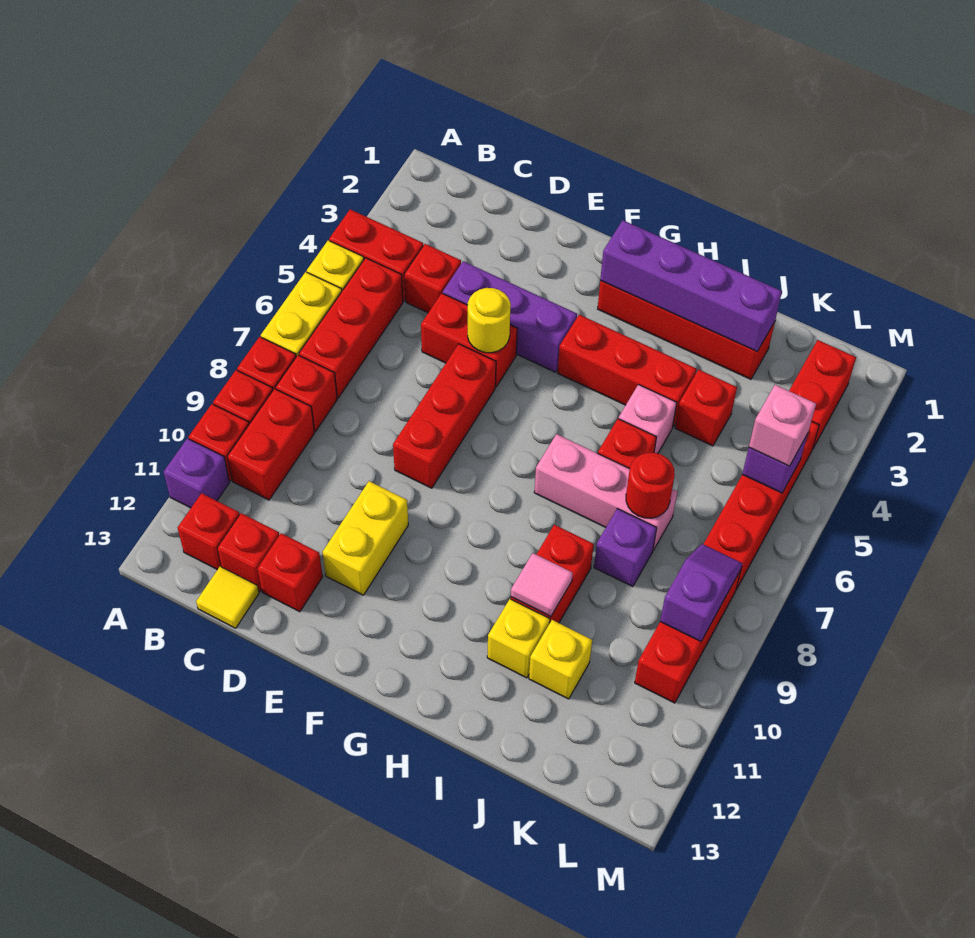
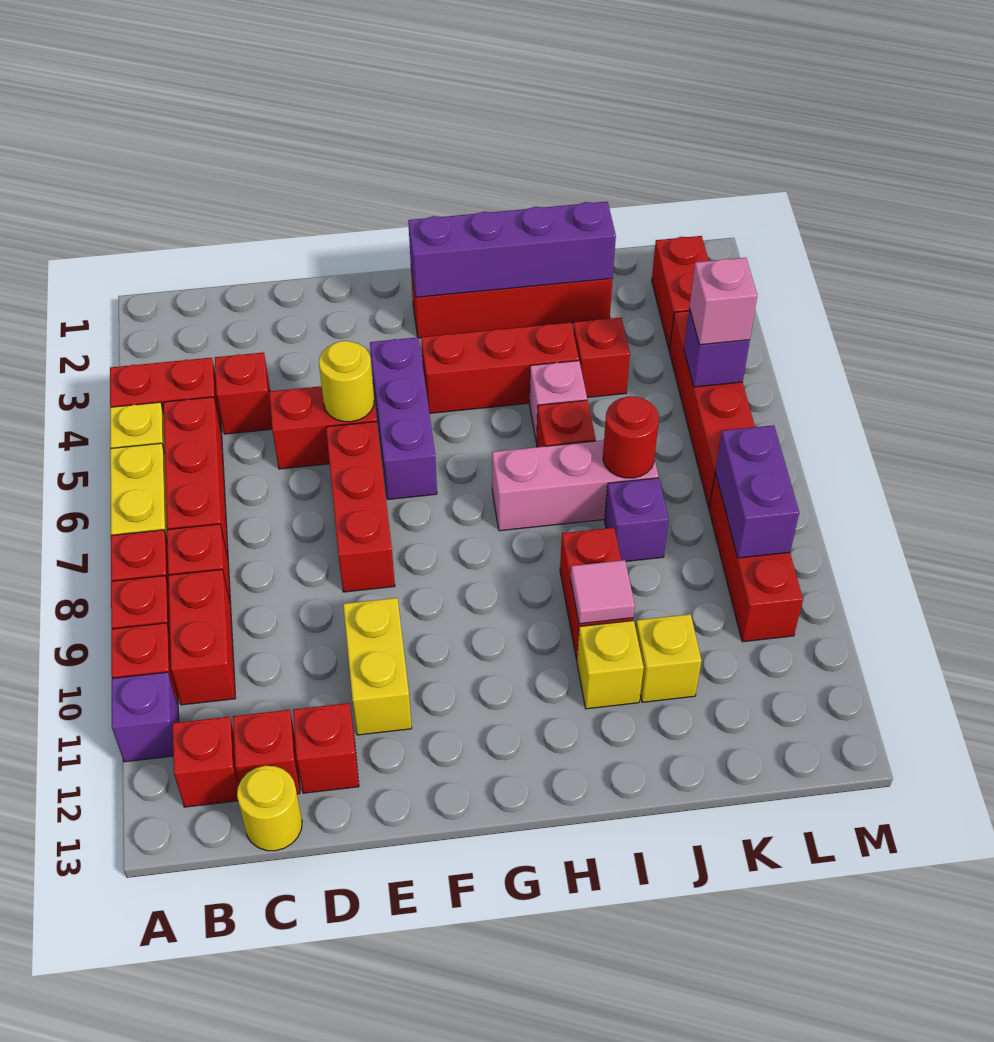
yellow 1x1 tile [196,567,259,628] -> yellow 1x1 round brick [237,766,302,851]
purple 1x3 brick [443,261,577,372] -> purple 1x3 brick turned to [370,337,437,499]
purple 1x2 slope [660,544,742,641] -> purple 1x2 brick [715,425,799,558]

